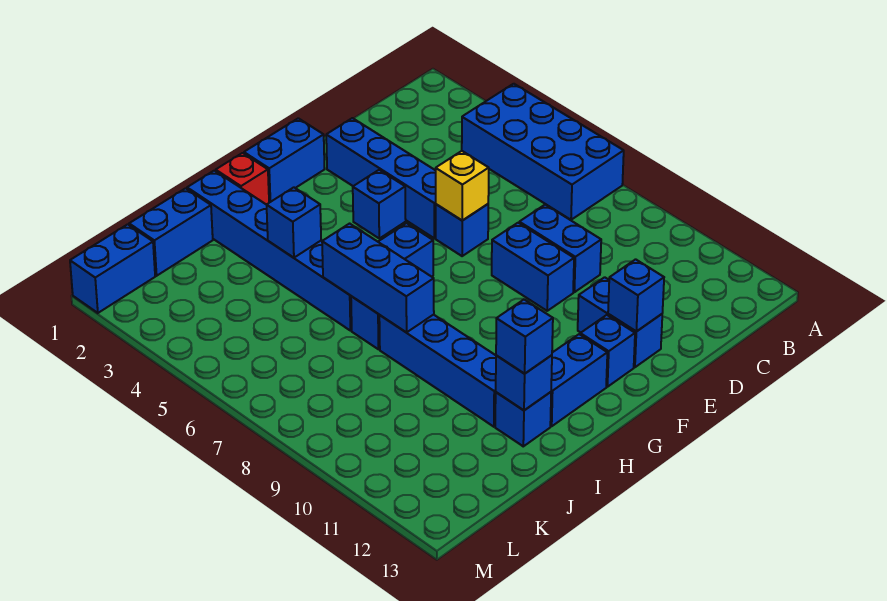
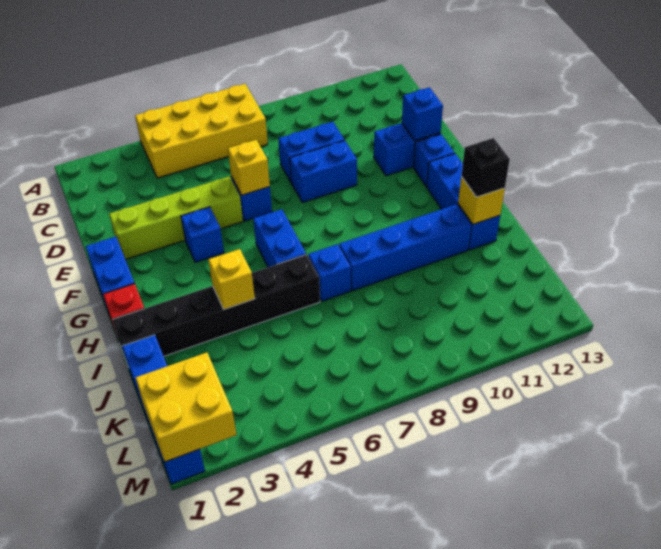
blue 2x4 brick [462,84,624,220] -> yellow 2x4 brick [135,84,268,178]
blue 1x4 brick [326,118,436,238] -> lime 1x4 brick [109,176,243,259]
blue 1x6 brick [187,171,352,331] -> black 1x6 brick [112,255,320,363]
blue 1x1 brick [267,187,321,258] -> yellow 1x1 brick [208,249,255,309]
blue 1x3 brick [322,224,434,333] -> none
blue 1x1 brick [496,355,552,410] -> yellow 1x1 brick [458,177,505,224]
blue 1x1 brick [496,300,553,373] -> black 1x1 brick [461,138,510,197]
none -> yellow 2x2 brick [136,353,237,462]

